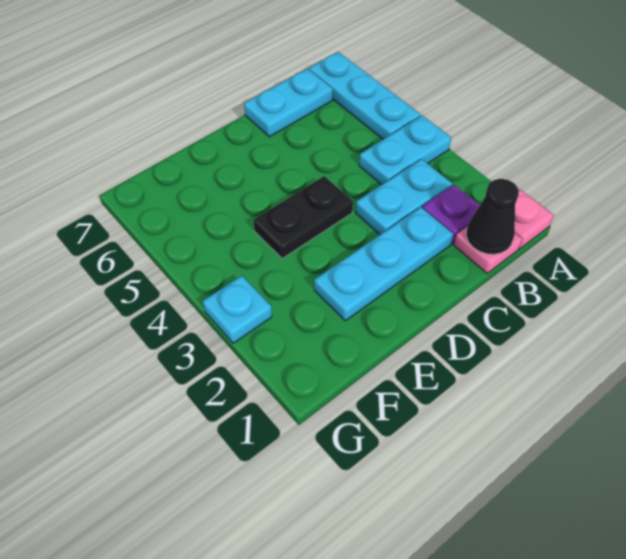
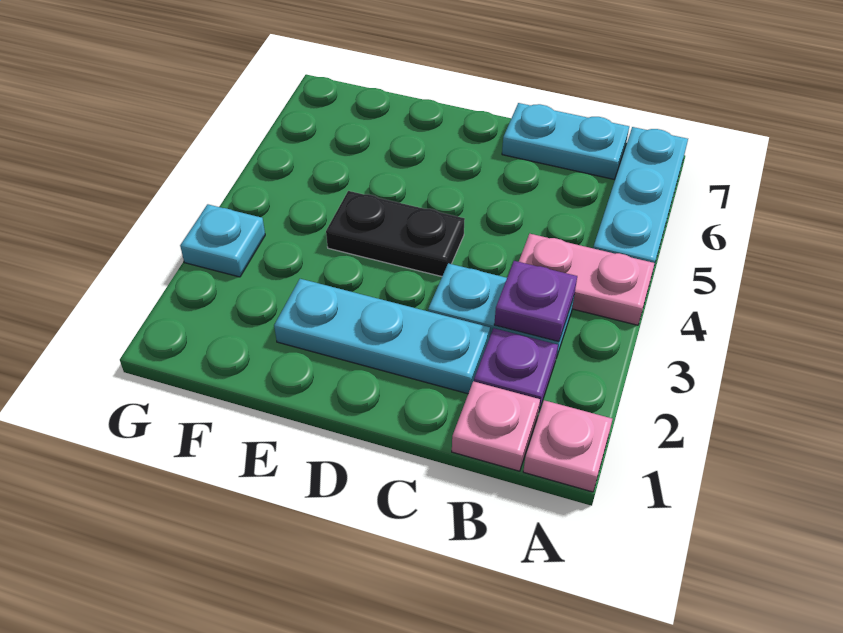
cyan 1x2 plate [359,116,451,185] -> pink 1x2 plate [519,234,655,325]
black 1x1 cone [466,179,519,254] -> none
none -> purple 1x1 plate [494,261,577,342]

